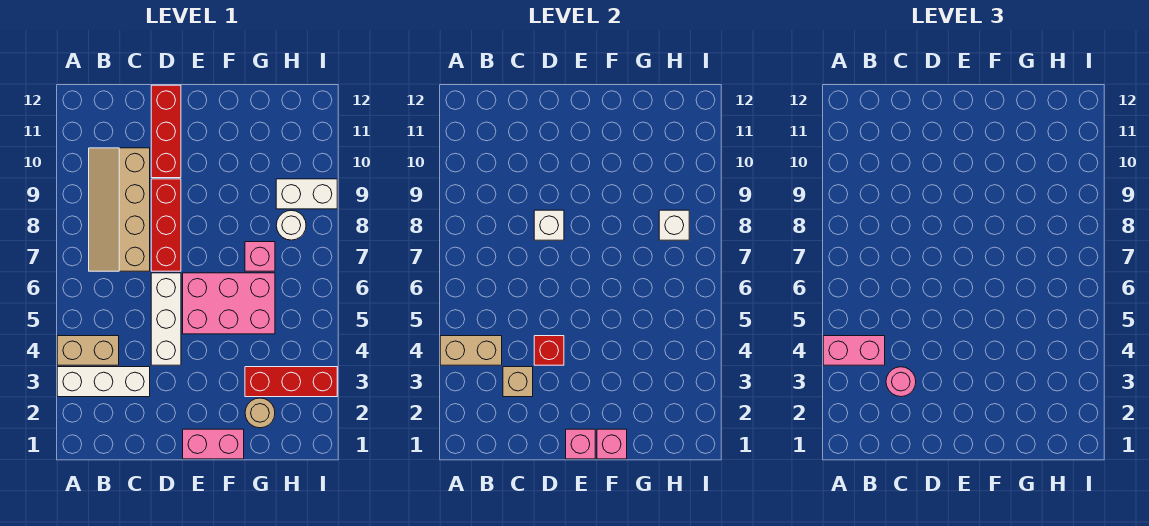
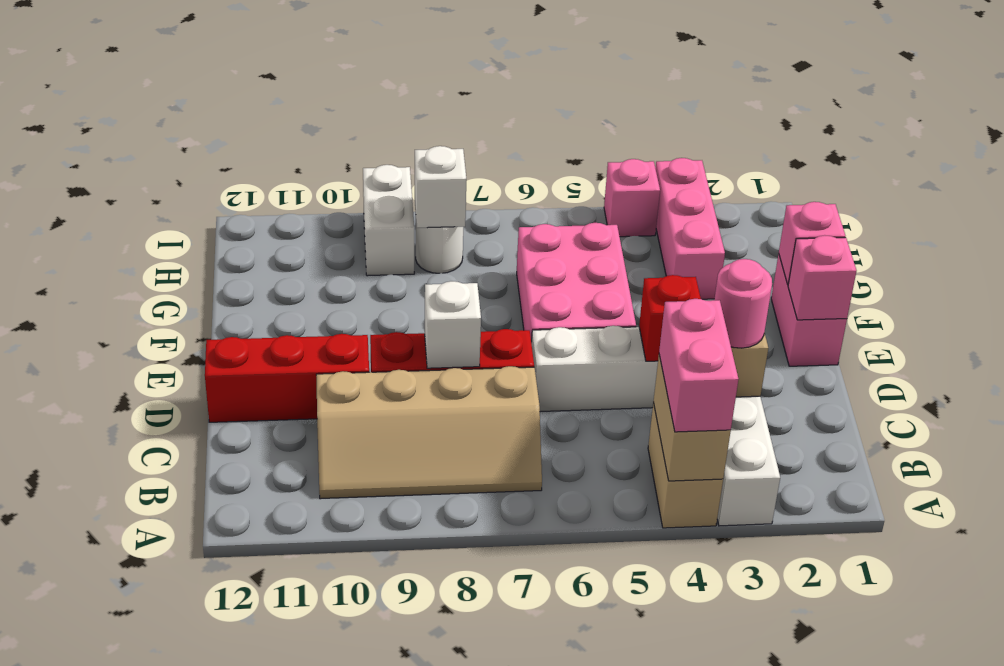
tan 1x1 round brick [245,398,275,428] -> none
red 1x3 brick [245,367,337,397] -> pink 1x3 brick [655,158,725,299]
pink 1x1 brick [245,242,275,271] -> pink 1x1 brick moved to [604,159,660,237]

